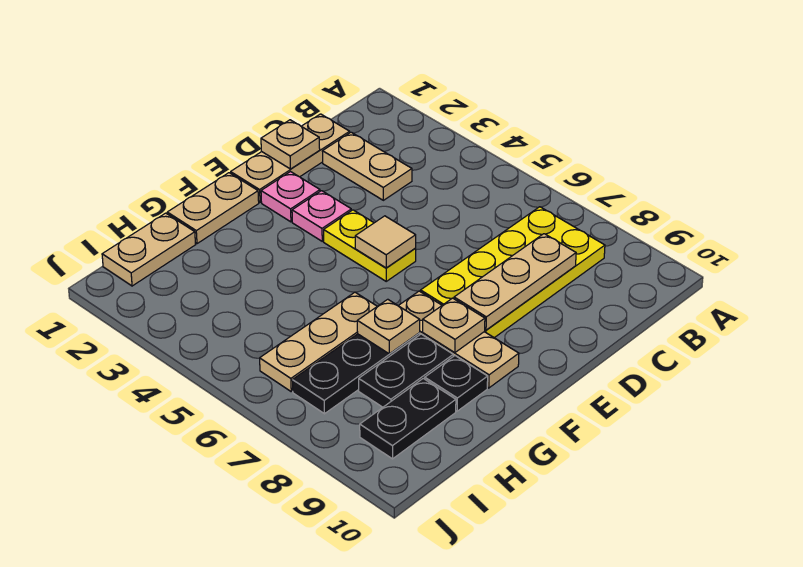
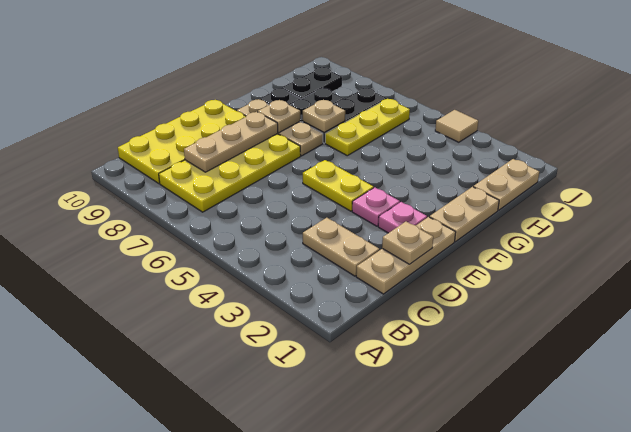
none -> yellow 2x4 plate [118,100,246,183]
tan 1x1 tile [355,216,416,268] -> tan 1x1 tile moved to [435,110,478,142]
tan 1x3 plate [260,292,377,391] -> yellow 1x3 plate [325,99,410,156]

